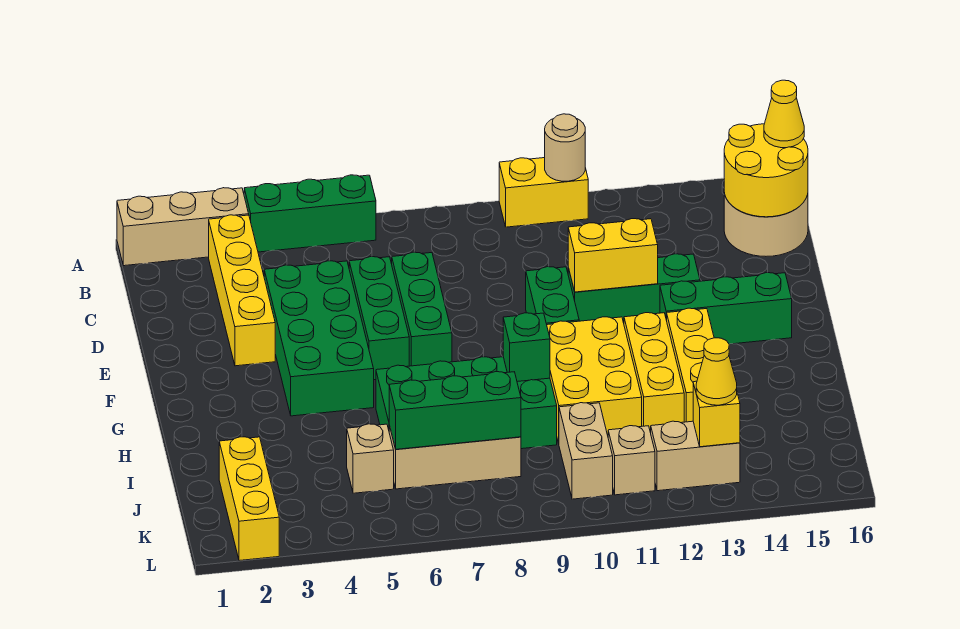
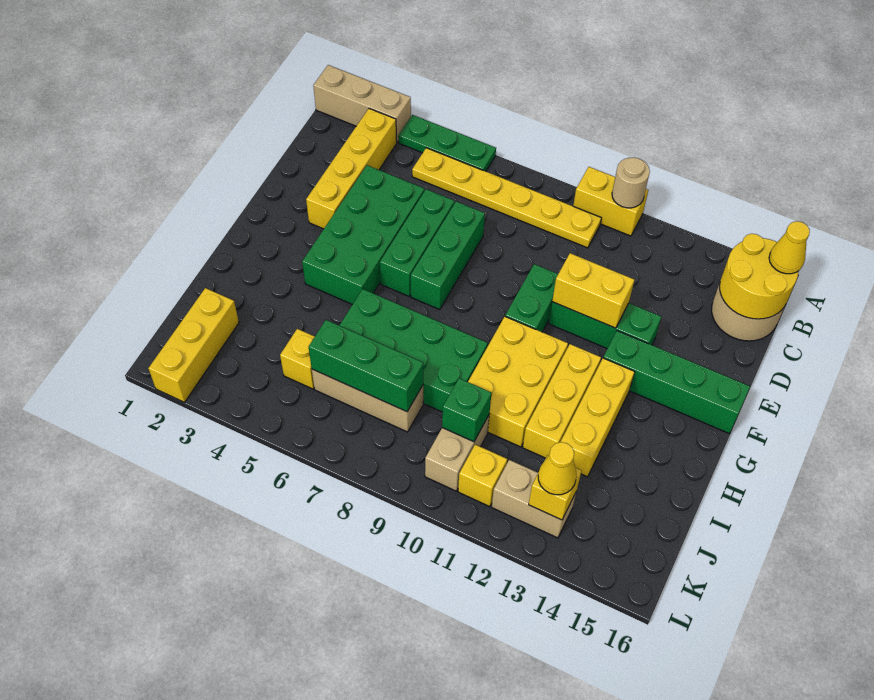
green 1x3 brick [244,175,376,252] -> green 1x3 plate [398,115,496,171]
none -> yellow 1x6 plate [412,148,601,248]
green 1x3 brick [660,273,792,344] -> green 1x4 brick [603,331,750,434]
green 1x1 brick [503,313,550,382] -> green 1x1 brick moved to [442,378,491,442]
tan 1x1 brick [347,424,394,493] -> yellow 1x1 brick [280,329,315,389]
tan 1x1 brick [608,426,655,495] -> yellow 1x1 brick [458,445,507,507]

